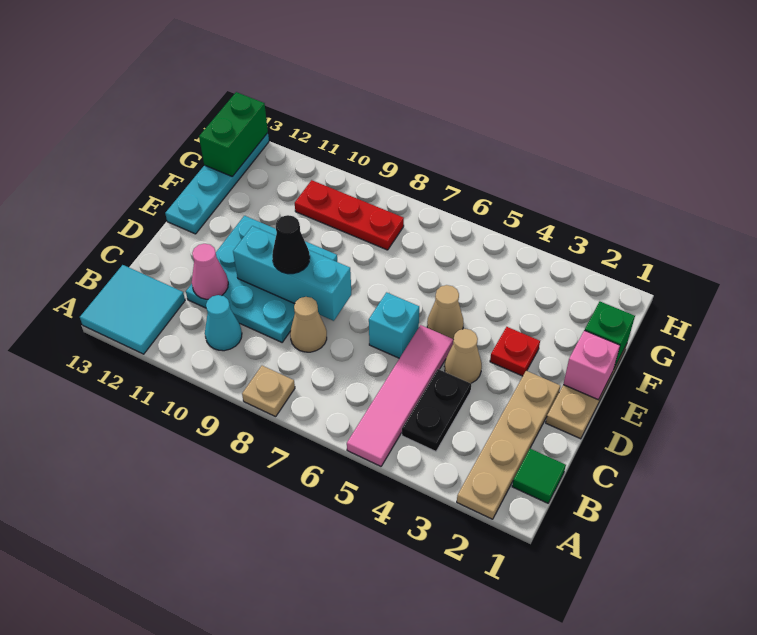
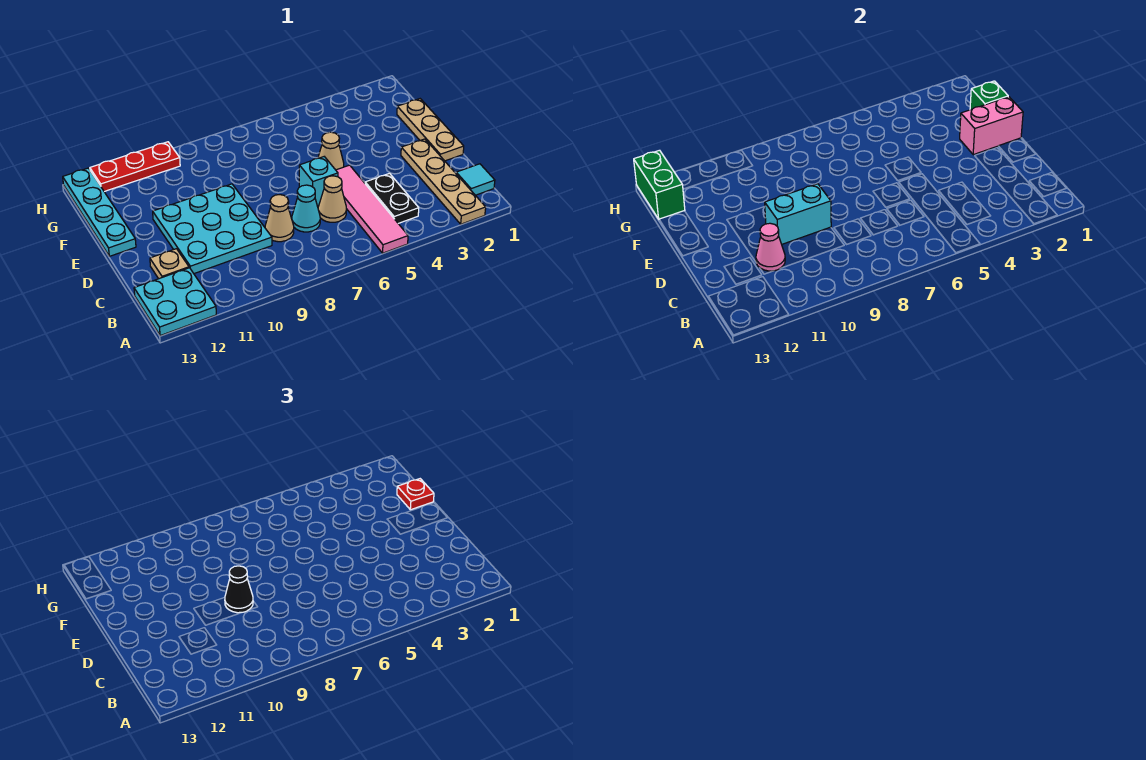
tan 1x1 plate [242,366,295,417] -> tan 1x1 plate moved to [150,249,189,279]
cyan 2x2 tile [80,265,185,354] -> cyan 2x2 plate [134,268,216,336]
green 1x1 tile [512,449,566,503] -> cyan 1x1 tile [456,164,495,195]
cyan 1x1 cone [205,295,242,351] -> cyan 1x1 cone moved to [292,185,320,232]
tan 1x1 cone [445,329,482,383] -> tan 1x1 cone moved to [318,176,347,222]
cyan 1x3 brick [233,226,351,321] -> cyan 1x2 brick [765,184,831,244]
pink 1x1 brick [563,330,620,400] -> pink 1x2 brick [960,97,1023,155]
red 1x1 plate [490,327,540,376] -> red 1x1 plate moved to [397,479,434,510]
red 1x3 plate [295,180,404,250] -> red 1x3 plate moved to [90,142,180,192]

